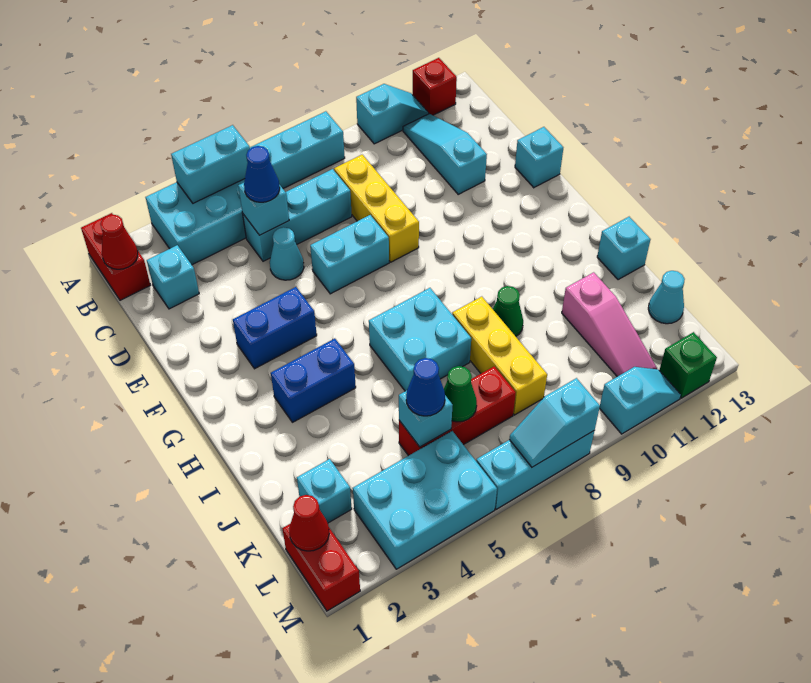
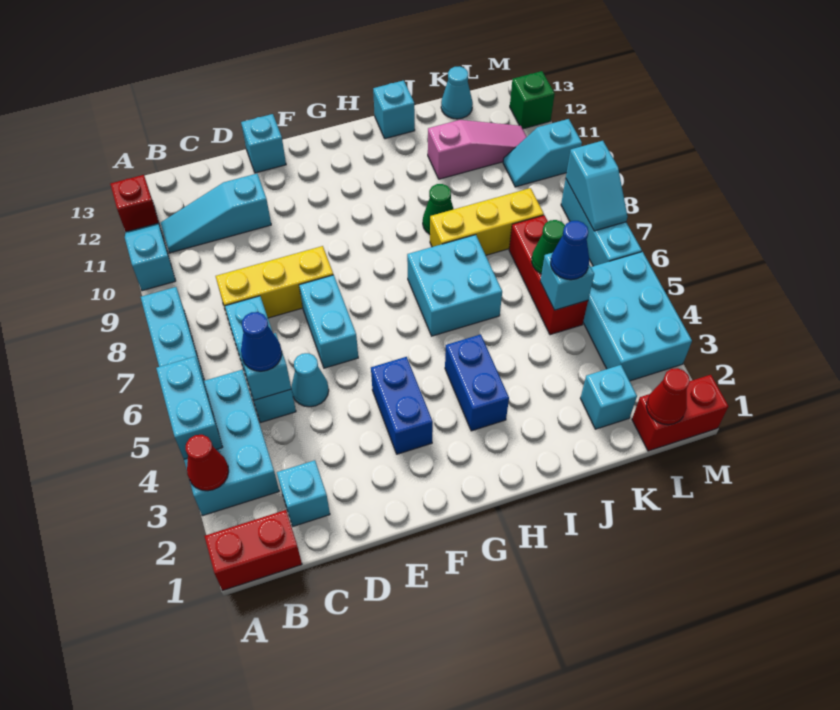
red 1x1 cone [100,215,138,269] -> red 1x1 cone moved to [186,435,229,491]
cyan 1x2 slope [600,367,681,434] -> cyan 1x2 slope turned to [503,119,582,187]

